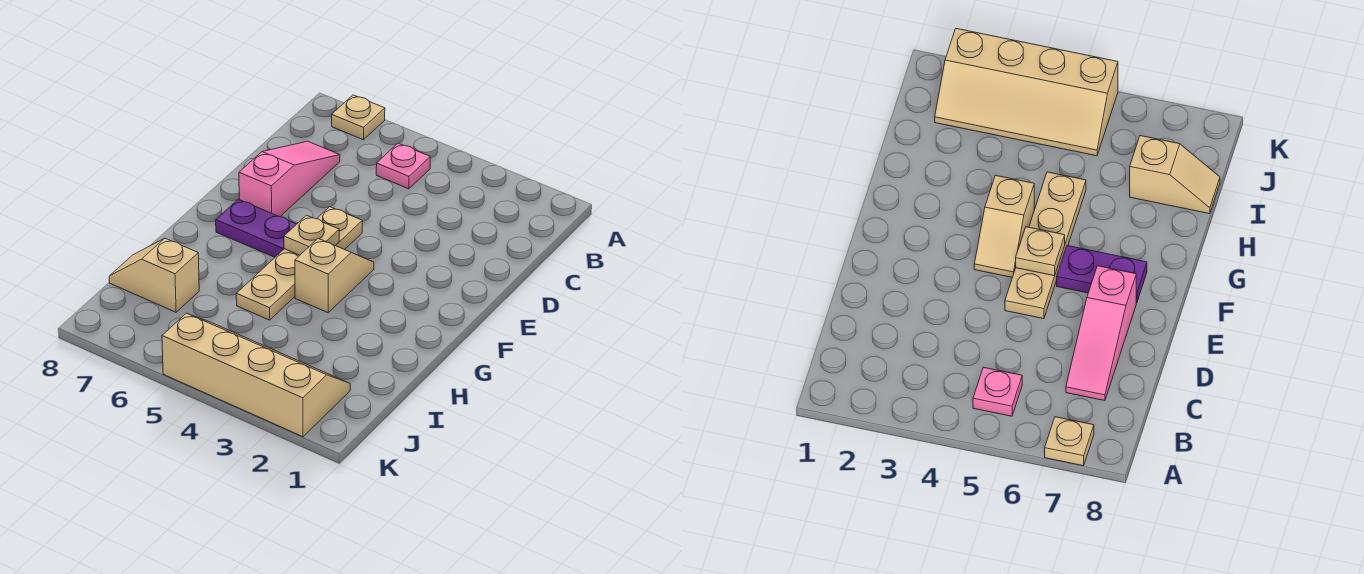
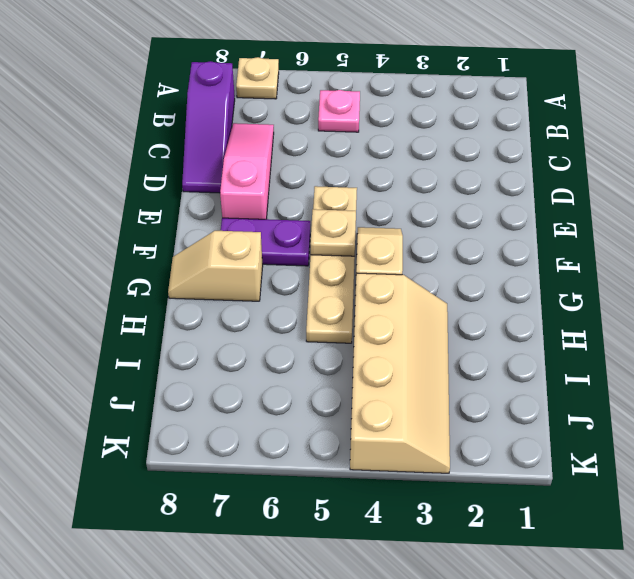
none -> purple 1x3 slope [182,61,235,193]
tan 1x2 slope [109,238,199,312] -> tan 1x2 slope moved to [168,231,263,301]
tan 2x4 slope [162,313,350,437] -> tan 2x4 slope turned to [350,273,450,473]

